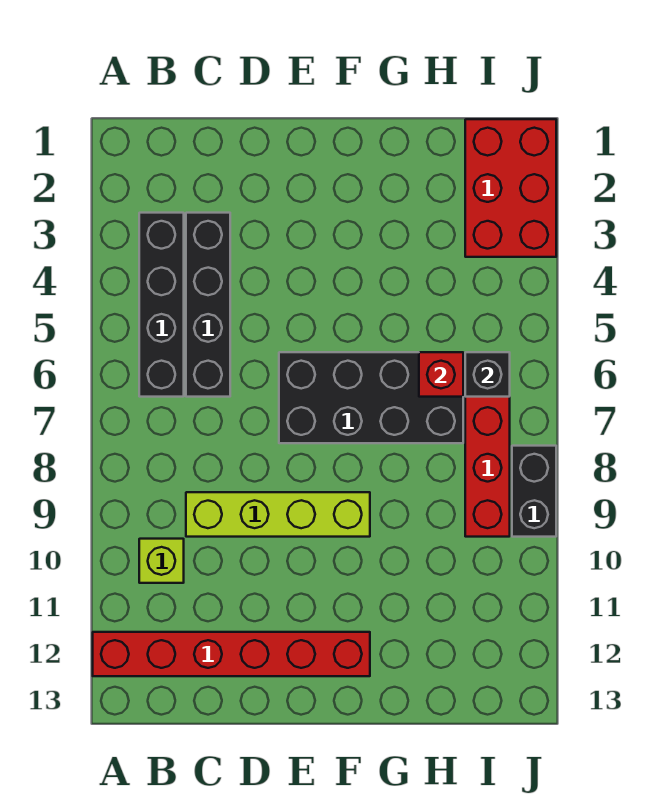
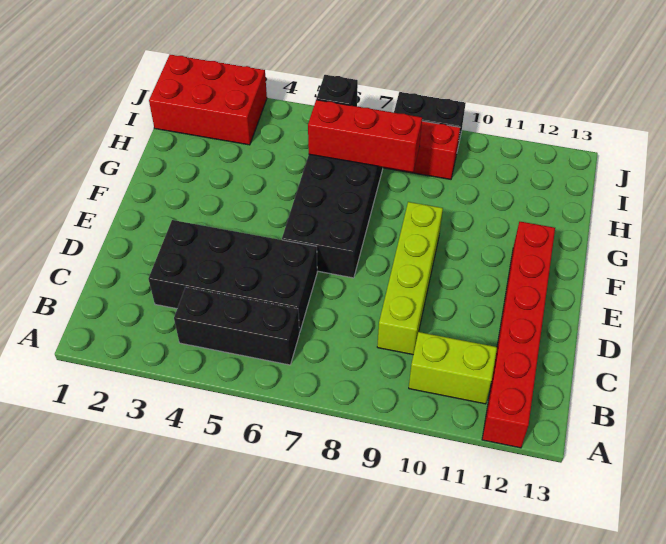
black 1x4 brick [139,213,184,397] -> black 1x3 brick [174,287,299,365]
lime 1x1 brick [139,539,184,583] -> lime 1x2 brick [409,332,497,404]
black 1x4 brick [186,213,230,397] -> black 2x4 brick [149,220,317,333]
red 1x1 brick [419,352,463,397] -> red 1x3 brick [308,100,422,172]

